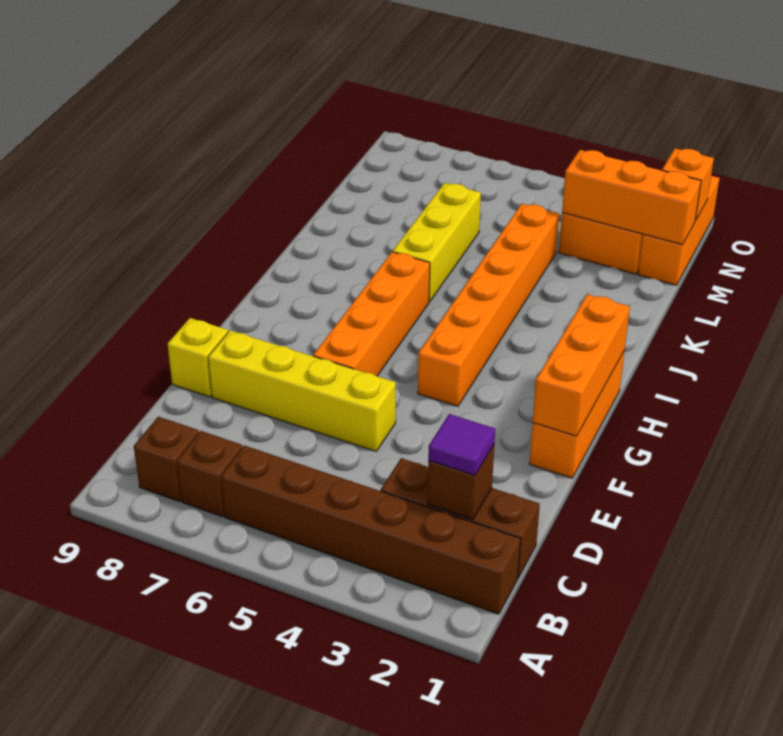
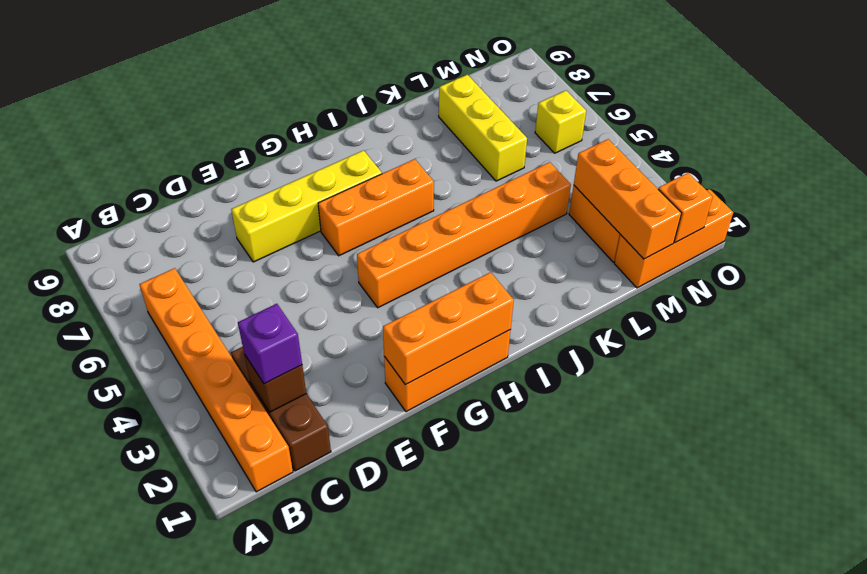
brown 1x6 brick [221,445,521,614] -> orange 1x6 brick [139,268,293,492]
brown 1x1 brick [177,431,242,517] -> none
brown 1x1 brick [134,417,199,501] -> none
purple 1x1 tile [428,414,495,475] -> purple 1x1 brick [238,304,302,384]
yellow 1x4 brick [208,330,396,451] -> yellow 1x4 brick turned to [231,150,382,262]
yellow 1x1 brick [168,318,228,397] -> yellow 1x1 brick moved to [535,90,586,153]
orange 1x4 brick [313,252,430,376] -> orange 1x3 brick [318,159,434,256]
yellow 1x3 brick [393,183,481,302] -> yellow 1x3 brick turned to [439,75,527,181]

